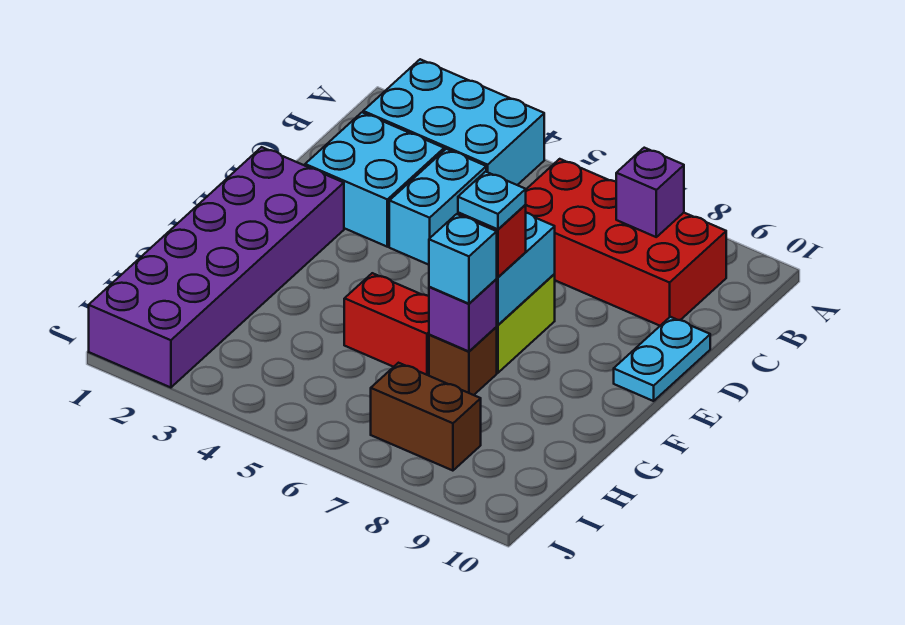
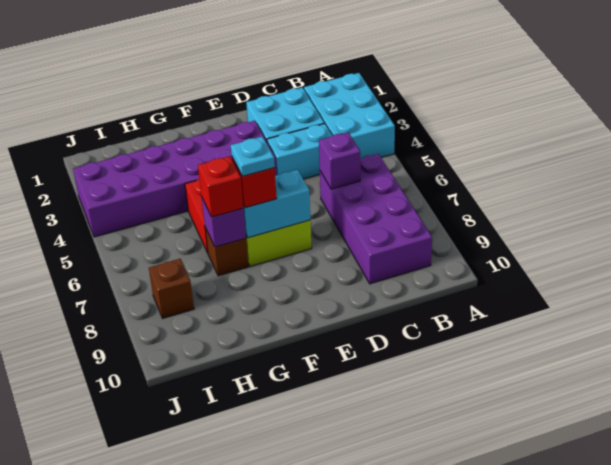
red 2x4 brick [526,159,727,326] -> purple 2x4 brick [320,154,432,284]
purple 1x1 brick [616,148,684,237] -> purple 1x1 brick moved to [319,132,360,189]
cyan 1x2 plate [614,317,710,401] -> none
purple 2x6 brick [89,147,344,388] -> purple 2x6 brick moved to [73,121,277,237]
cyan 1x1 brick [429,214,497,304] -> red 1x1 brick [198,156,243,217]
brown 1x2 brick [371,363,481,471] -> brown 1x1 brick [149,259,194,318]

